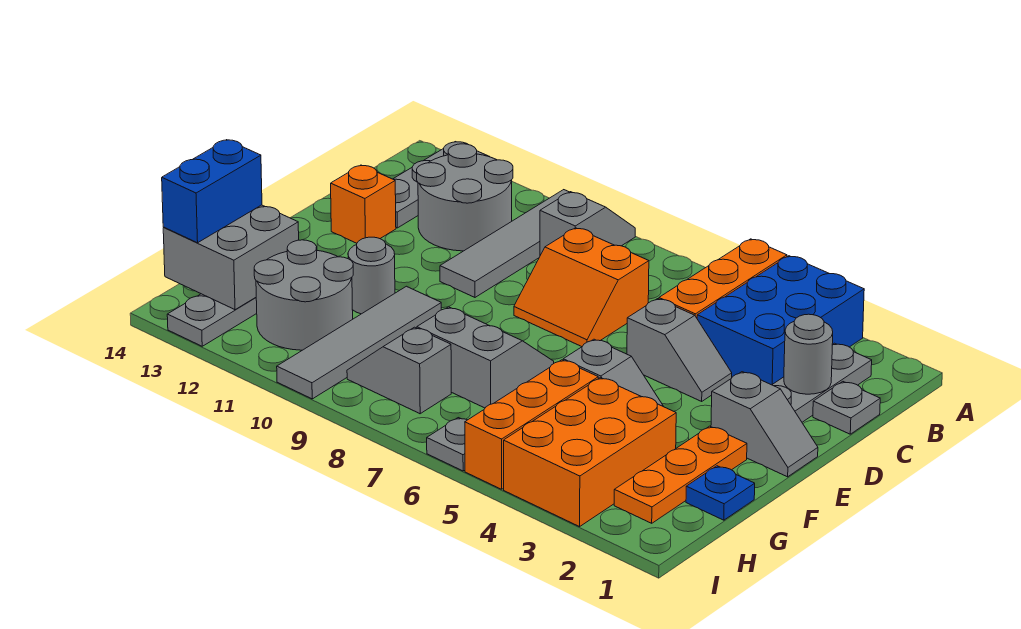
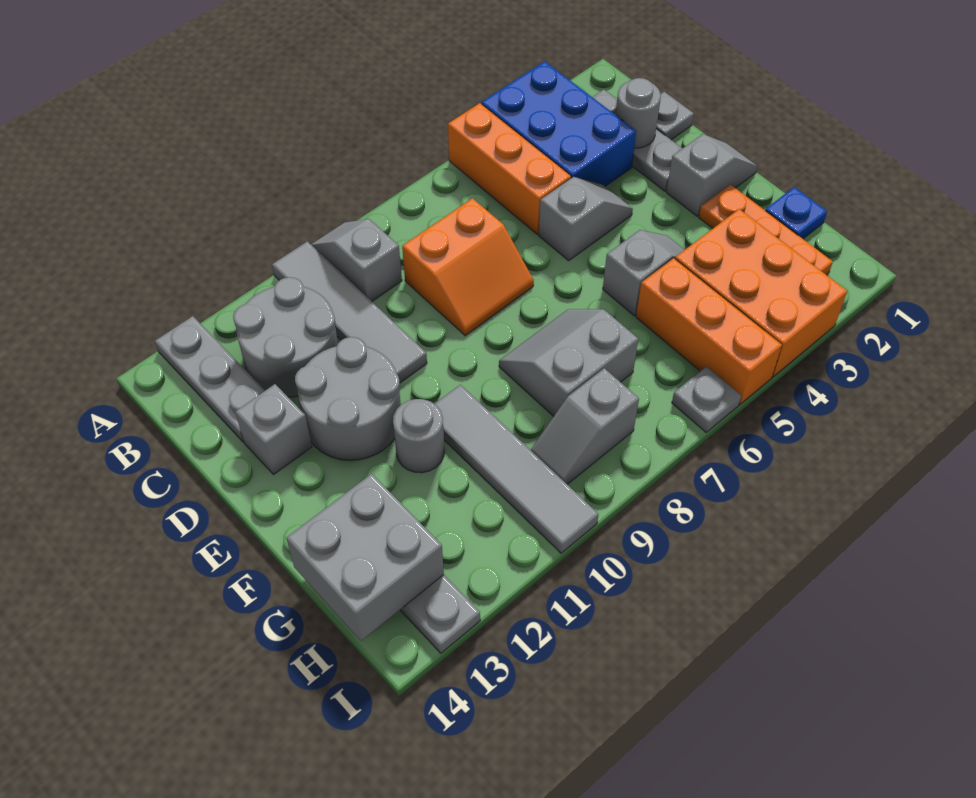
orange 1x1 brick [331,165,396,243] -> grey 1x1 brick [235,384,312,475]
grey 2x2 round brick [254,240,353,350] -> grey 2x2 round brick moved to [295,337,401,460]
blue 1x2 brick [162,140,262,243] -> none

